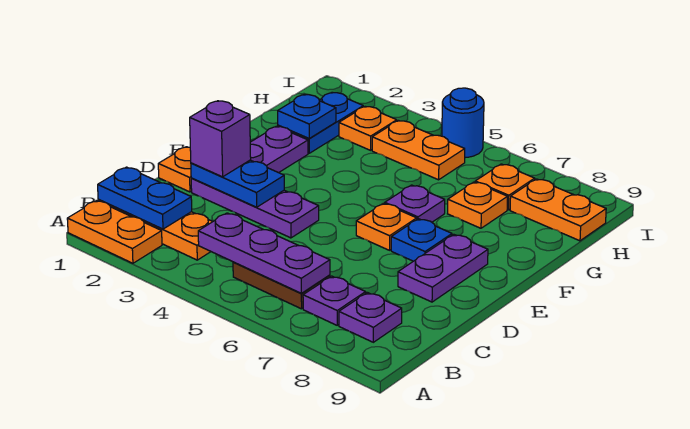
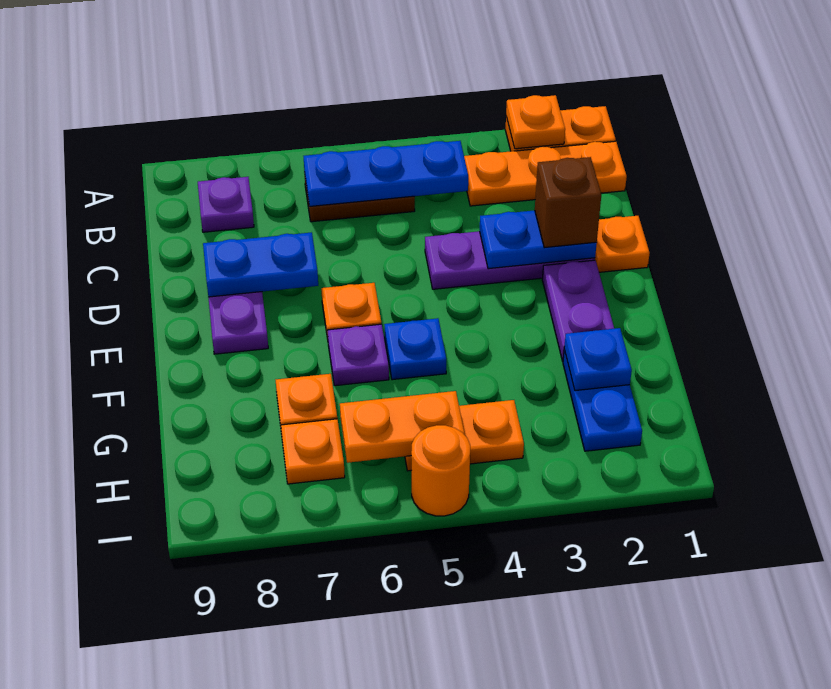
blue 1x2 plate [98,167,192,229] -> blue 1x2 plate moved to [203,232,318,297]
purple 1x3 plate [198,213,330,293] -> blue 1x3 plate [304,141,468,206]
purple 1x1 plate [303,276,366,325] -> none
purple 1x1 brick [190,101,251,177] -> brown 1x1 brick [535,157,601,248]
blue 1x1 plate [391,219,452,261] -> blue 1x1 plate moved to [384,318,446,380]
orange 1x1 plate [339,106,397,150] -> orange 1x1 plate moved to [506,95,565,149]
orange 1x2 plate [510,179,606,241] -> orange 1x2 plate moved to [340,391,465,463]
blue 1x1 round brick [442,88,484,158] -> orange 1x1 round brick [411,425,470,516]

